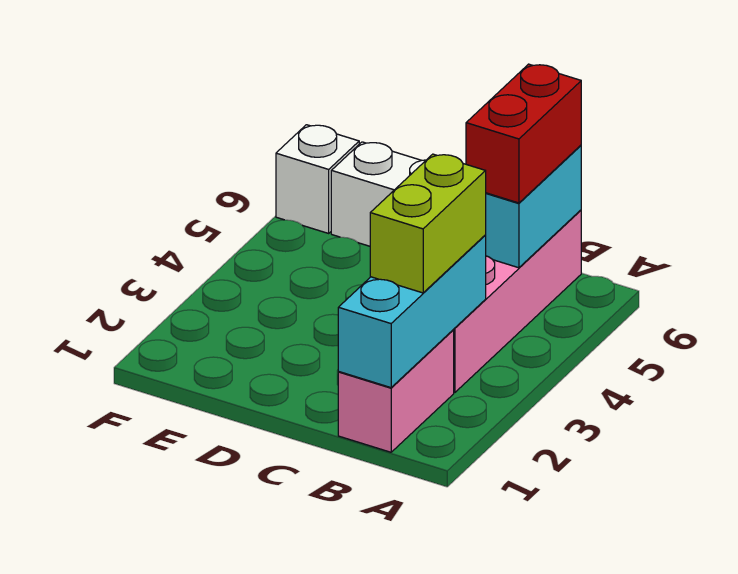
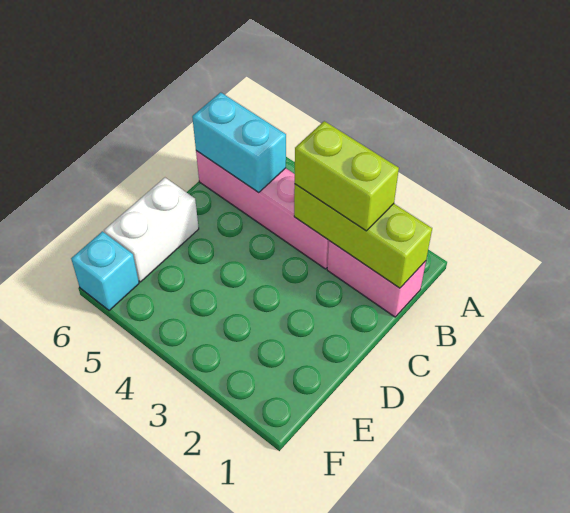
cyan 1x3 brick [338,236,486,388] -> lime 1x3 brick [294,184,432,288]
red 1x2 brick [466,64,581,203] -> none
white 1x1 brick [276,125,359,233] -> cyan 1x1 brick [71,231,139,311]

